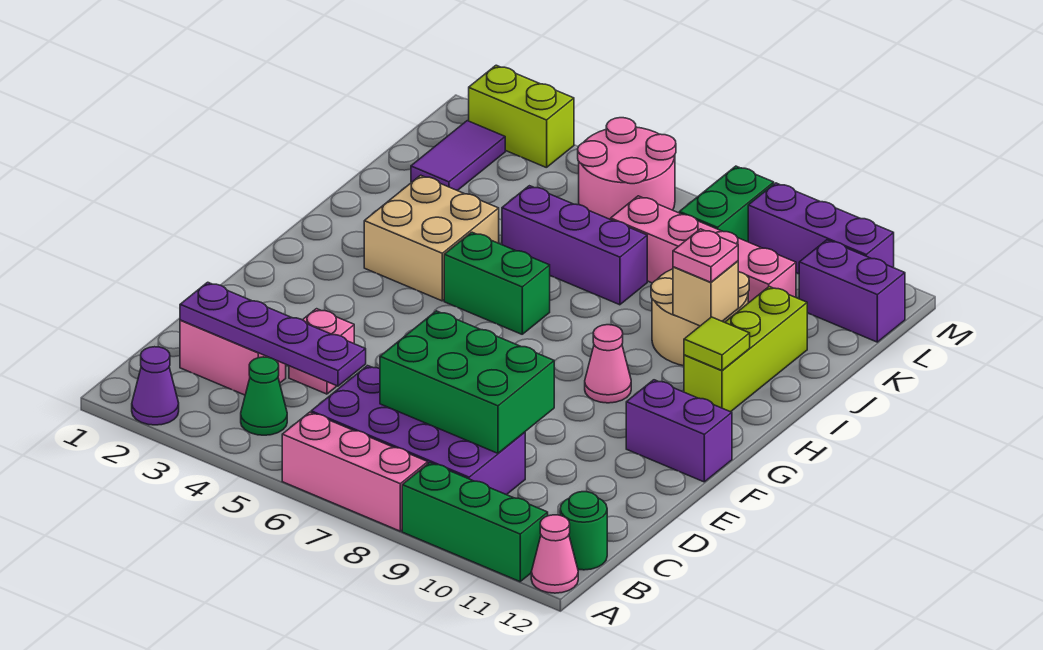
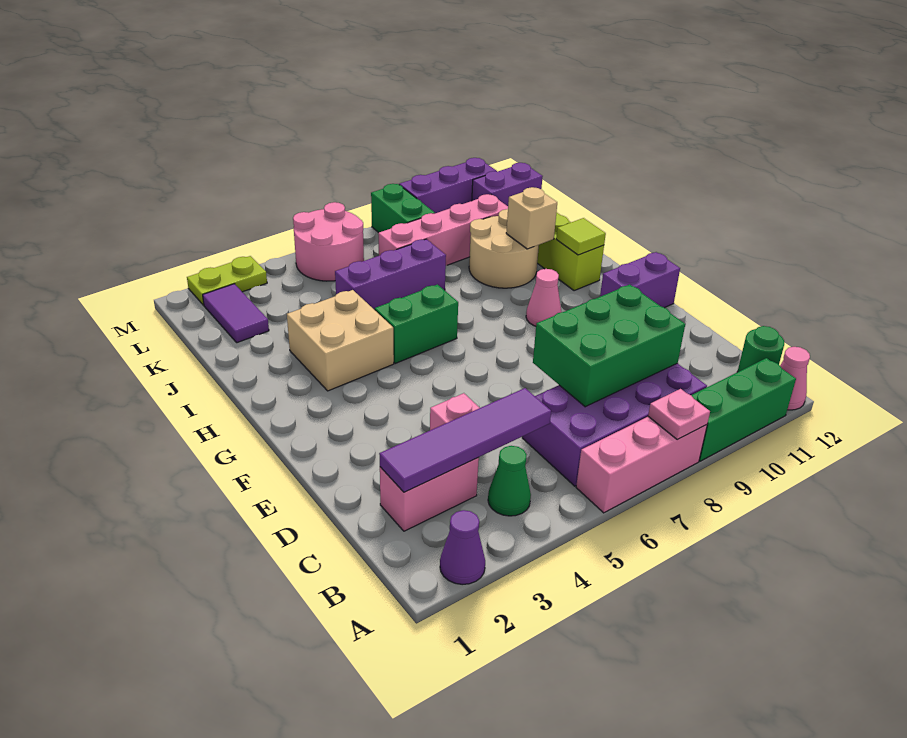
purple 1x4 plate [180,282,366,386] -> purple 1x4 tile [379,388,551,492]
pink 1x1 plate [673,229,738,282] -> pink 1x1 plate moved to [648,389,710,440]
lime 1x2 brick [469,65,574,168] -> lime 1x2 plate [187,256,267,305]

